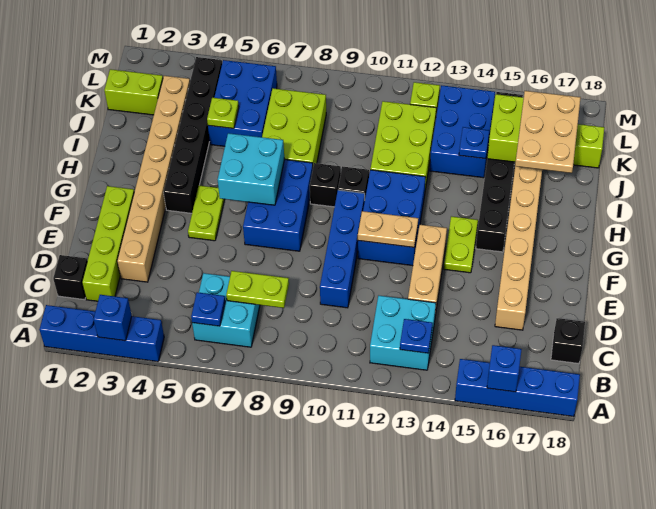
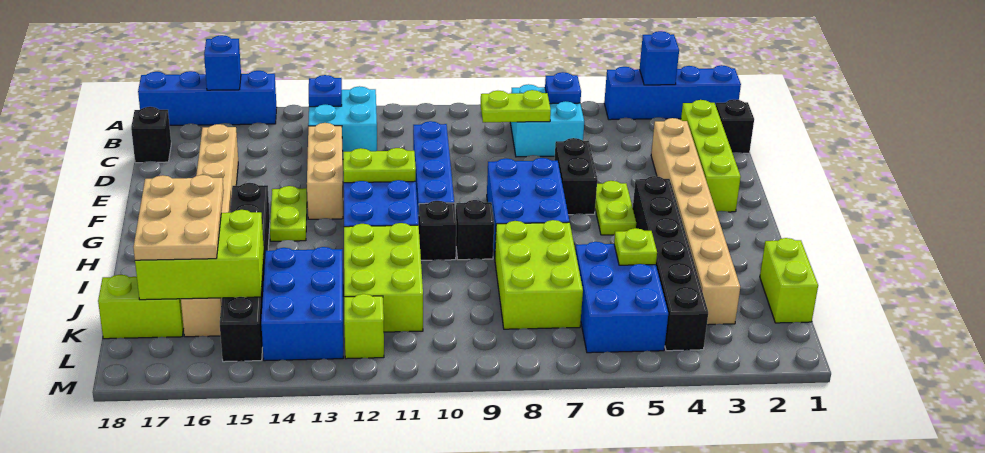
none -> black 1x2 brick [554,138,597,215]
tan 1x2 plate [358,211,418,247] -> lime 1x2 plate [343,148,416,183]
cyan 2x2 brick [218,133,285,205] -> none
blue 1x1 plate [459,127,490,159] -> none
lime 1x2 brick [104,69,163,115] -> lime 1x2 brick turned to [760,238,818,323]

